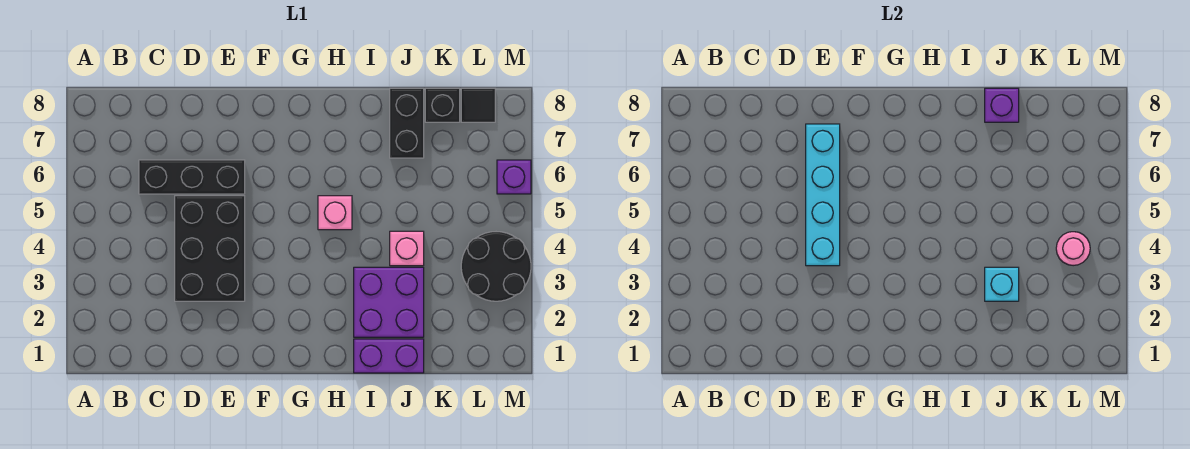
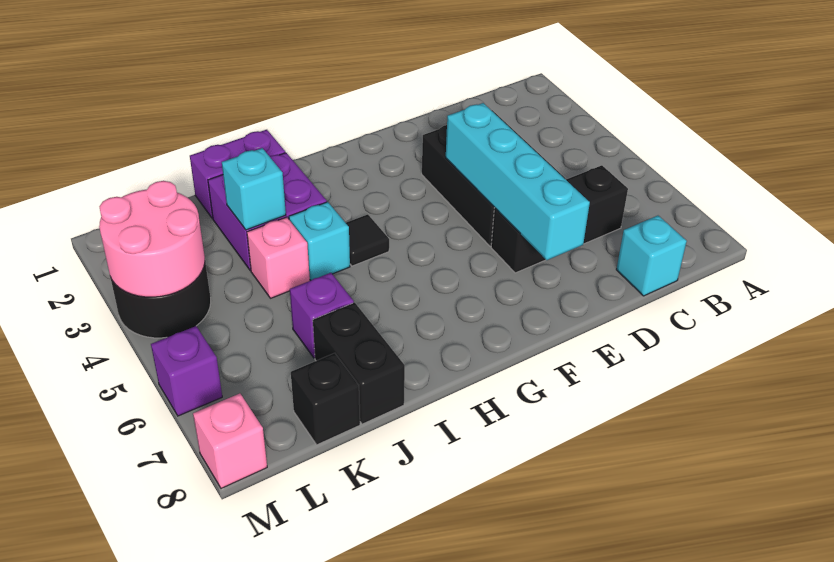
none -> cyan 1x1 brick [616,216,687,296]
pink 1x1 brick [318,196,352,230] -> pink 1x1 brick moved to [193,393,267,488]
none -> cyan 1x1 brick [289,202,350,280]
purple 1x1 brick [985,88,1019,122] -> purple 1x1 brick moved to [290,273,354,358]
pink 1x1 round brick [1056,232,1090,266] -> pink 2x2 round brick [99,181,205,297]
black 1x1 tile [461,88,495,122] -> black 1x1 tile moved to [346,214,389,266]

